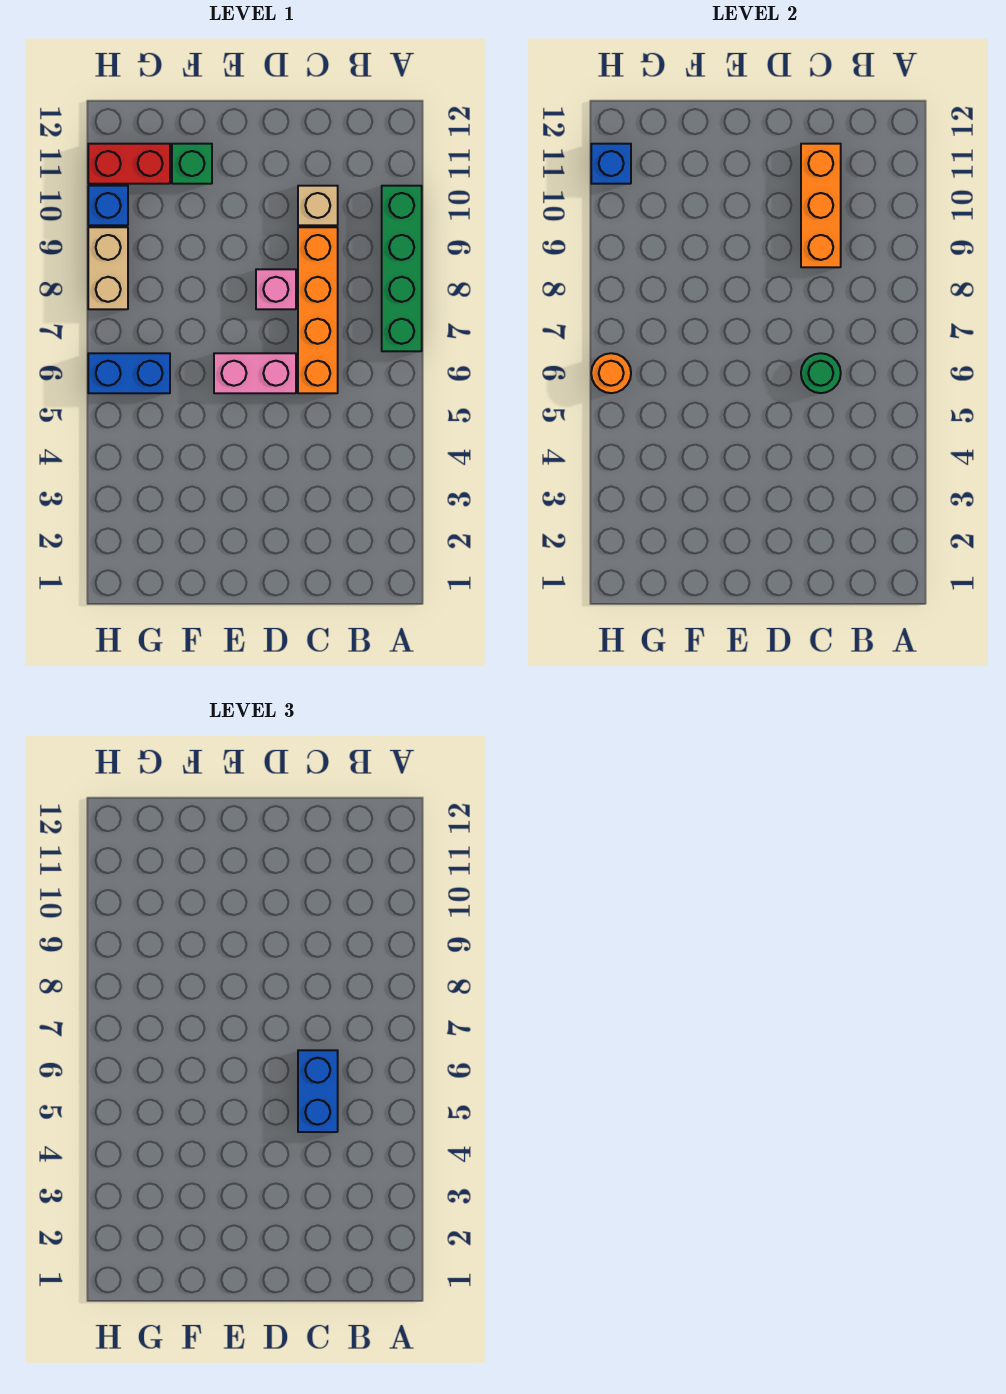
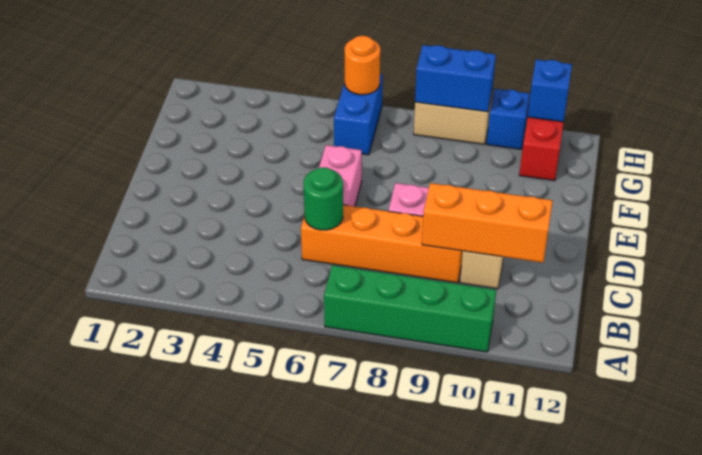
blue 1x2 brick [298,1050,338,1132] -> blue 1x2 brick moved to [415,45,496,112]
green 1x1 brick [172,144,212,184] -> none

